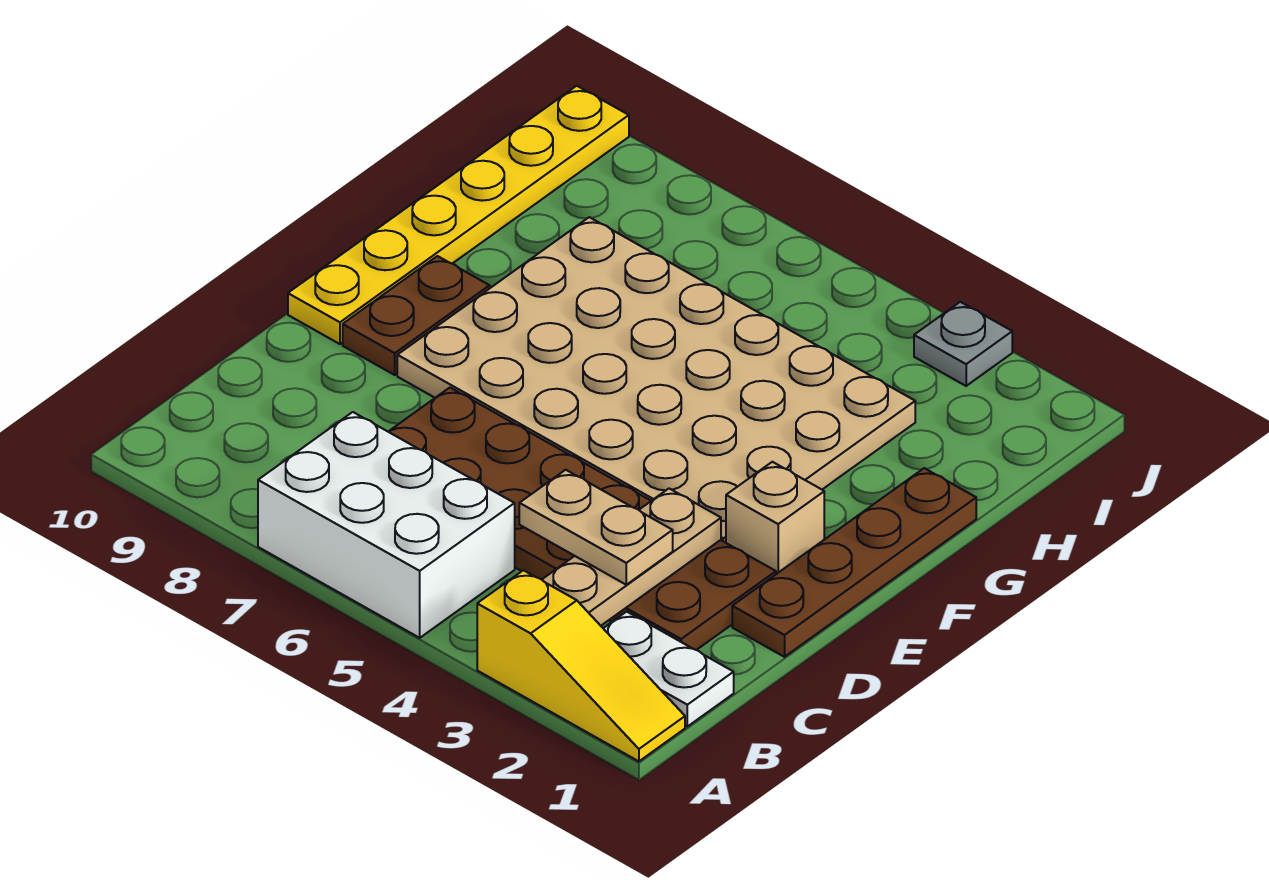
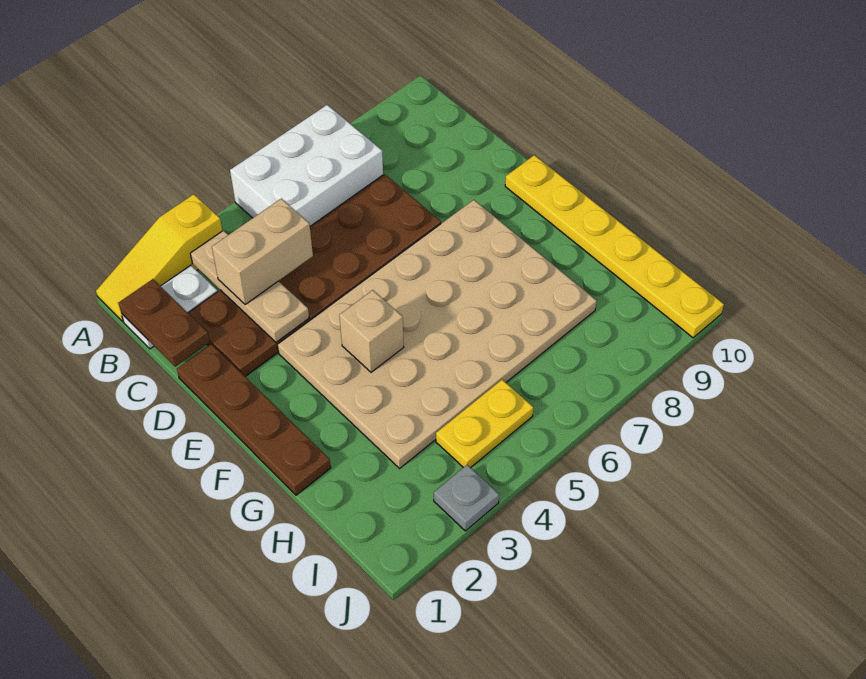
tan 1x2 plate [519,470,673,585] -> tan 1x2 brick [212,198,313,305]
tan 1x1 brick [726,462,824,574] -> tan 1x1 brick moved to [339,290,404,372]
brown 1x2 plate [343,256,490,375] -> brown 1x2 plate moved to [118,279,210,367]
none -> yellow 1x2 plate [436,380,533,468]

